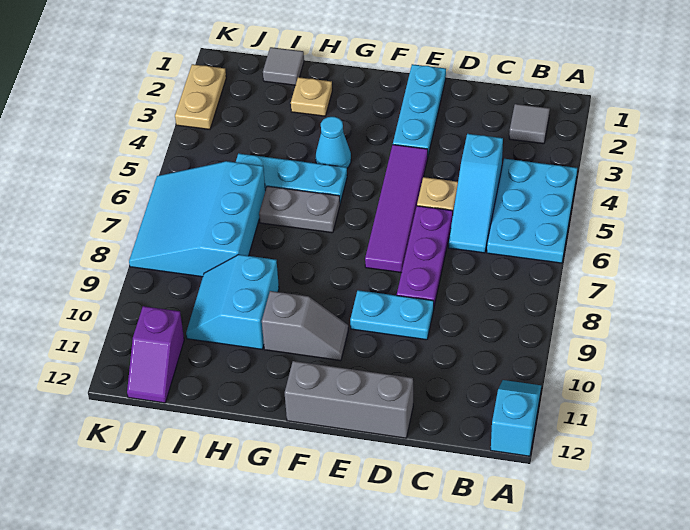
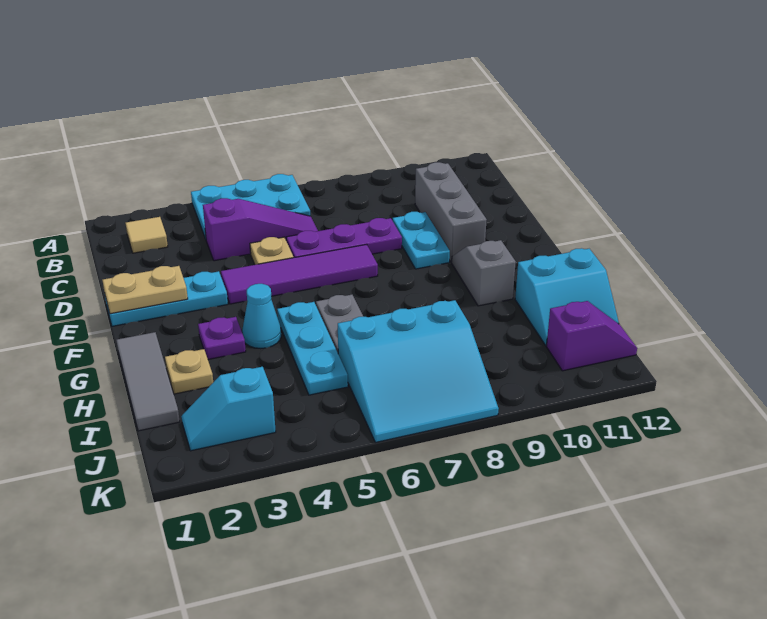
cyan 1x2 slope [491,380,541,456] -> cyan 1x2 slope moved to [181,367,276,451]
grey 1x1 tile [509,104,550,144] -> tan 1x1 tile [126,217,168,253]
cyan 1x3 slope [449,134,503,253] -> purple 1x3 slope [203,198,318,261]
grey 1x3 brick [285,361,413,438] -> grey 1x3 brick moved to [415,162,487,262]
none -> purple 1x1 plate [198,317,246,360]
cyan 2x2 slope [186,255,279,349] -> cyan 2x2 slope moved to [515,248,619,346]
grey 1x1 tile [263,47,304,85] -> grey 1x3 tile [116,332,180,431]
tan 1x2 plate [175,64,226,129] -> tan 1x2 plate moved to [102,266,188,314]

